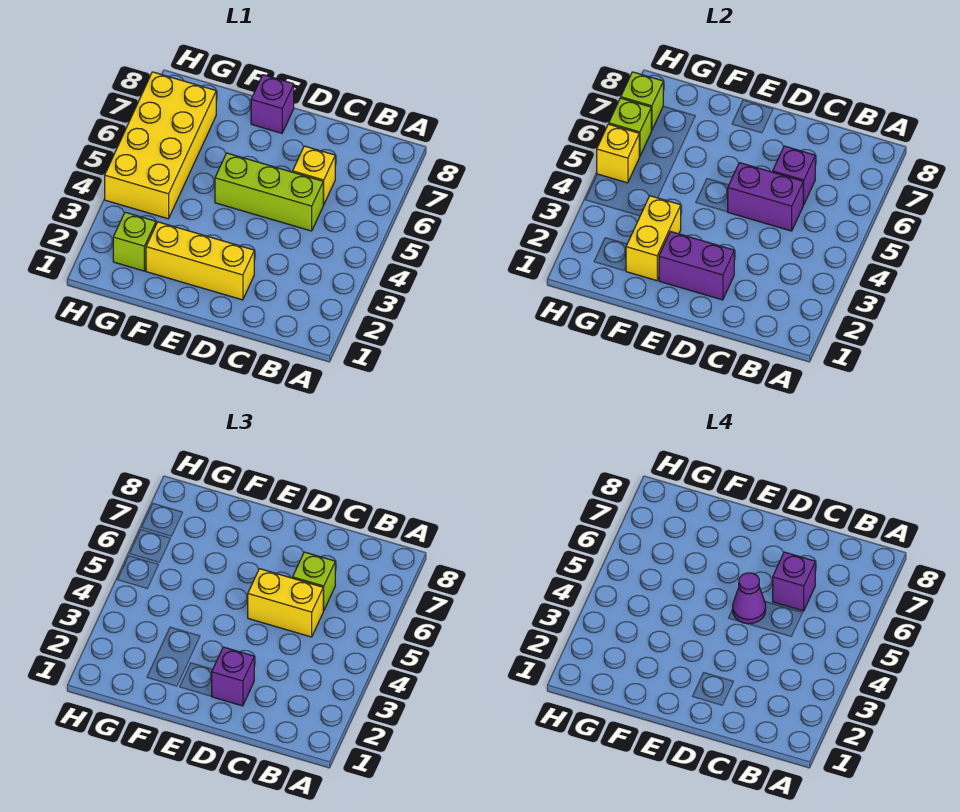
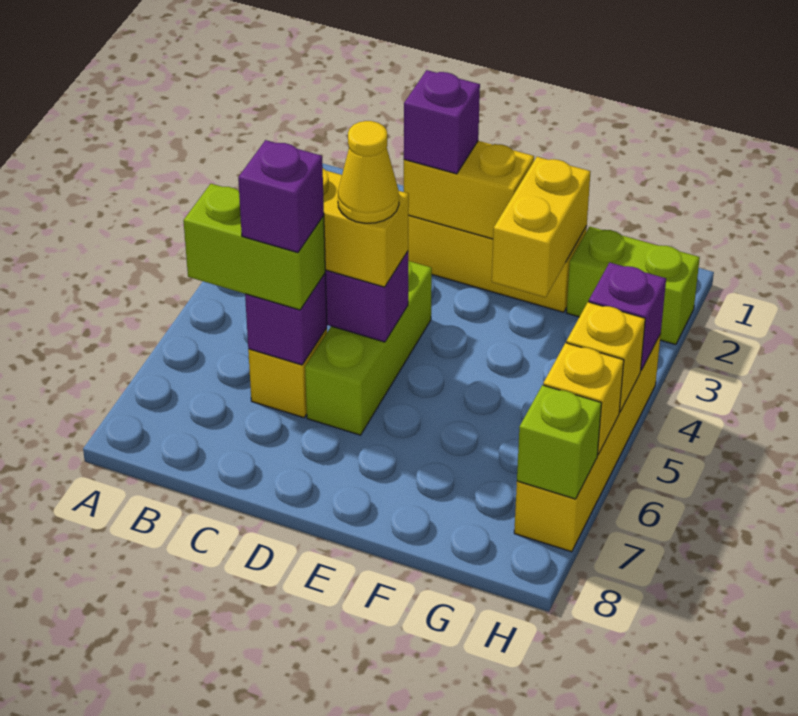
lime 1x3 brick [215,153,323,231] -> lime 1x3 brick turned to [305,261,432,435]
lime 1x1 brick [293,552,335,611] -> lime 1x2 brick [183,184,325,310]
purple 1x2 brick [659,232,734,300] -> yellow 1x2 brick [404,141,534,239]
purple 1x1 cone [733,573,766,624] -> yellow 1x1 cone [338,121,399,223]
purple 1x1 brick [251,75,294,133] -> purple 1x1 brick moved to [589,263,666,370]
lime 1x1 brick [113,212,156,271] -> lime 1x2 brick [566,227,700,345]
yellow 2x4 brick [105,72,216,219] -> yellow 1x4 brick [514,334,661,552]
lime 1x1 brick [609,98,651,157] -> yellow 1x1 brick [543,343,624,455]

